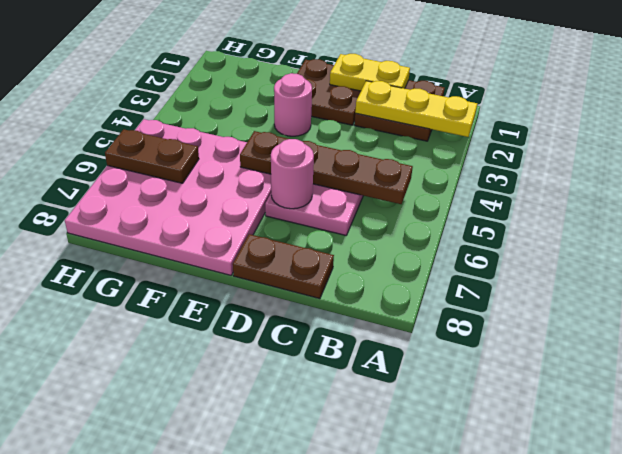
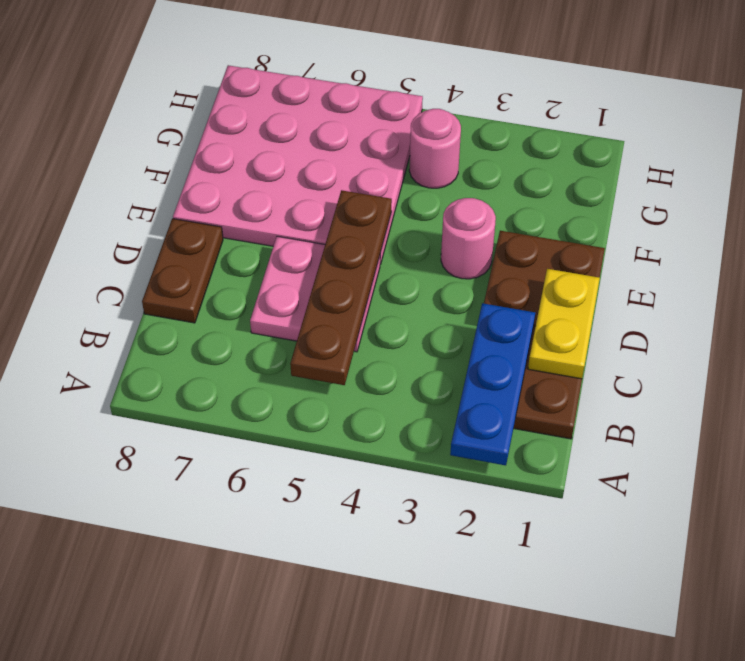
yellow 1x3 plate [355,81,477,137] -> blue 1x3 plate [450,303,535,465]
pink 1x1 round brick [271,139,314,209] -> pink 1x1 round brick moved to [409,109,461,188]
brown 1x2 plate [105,129,199,183] -> none

